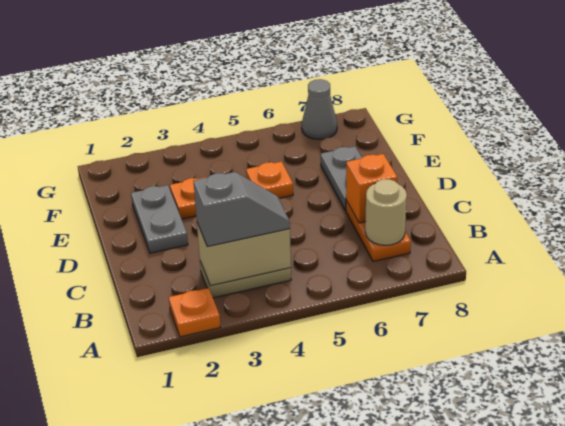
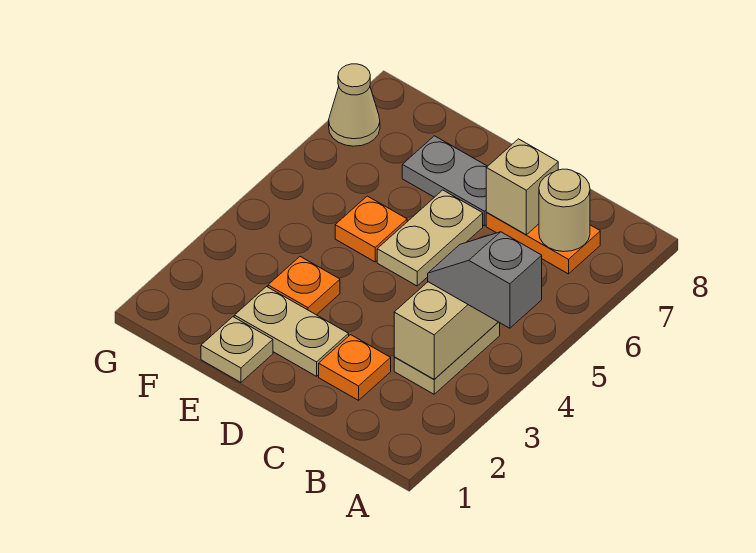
orange 1x1 plate [169,288,220,337] -> orange 1x1 plate moved to [319,335,391,400]
grey 1x2 slope [194,172,290,247] -> grey 1x2 slope turned to [428,232,542,328]
orange 1x1 brick [346,154,397,223] -> tan 1x1 brick [486,139,558,235]
grey 1x2 plate [131,185,188,253] -> tan 1x2 plate [234,287,349,376]
none -> tan 1x2 plate [377,190,483,286]
none -> tan 1x1 plate [201,317,273,382]
grey 1x1 cone [302,79,337,139] -> tan 1x1 cone [329,64,380,146]

